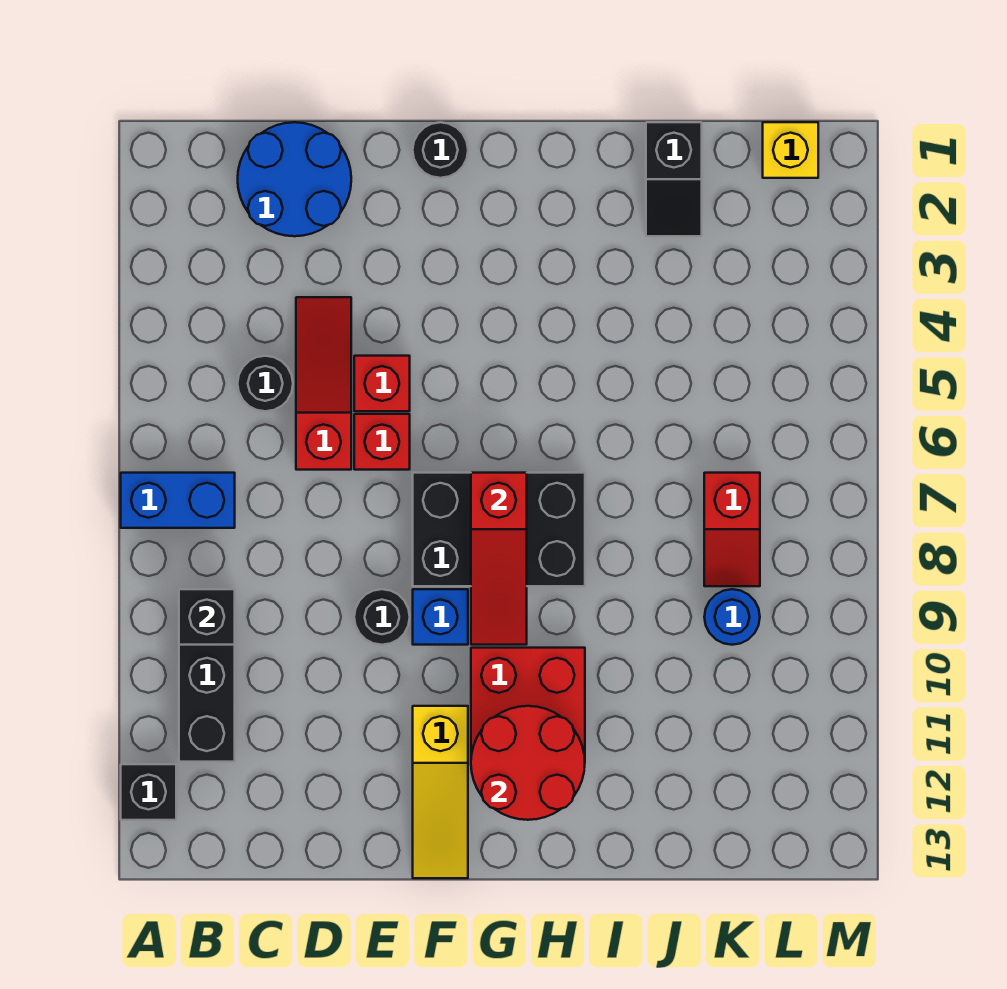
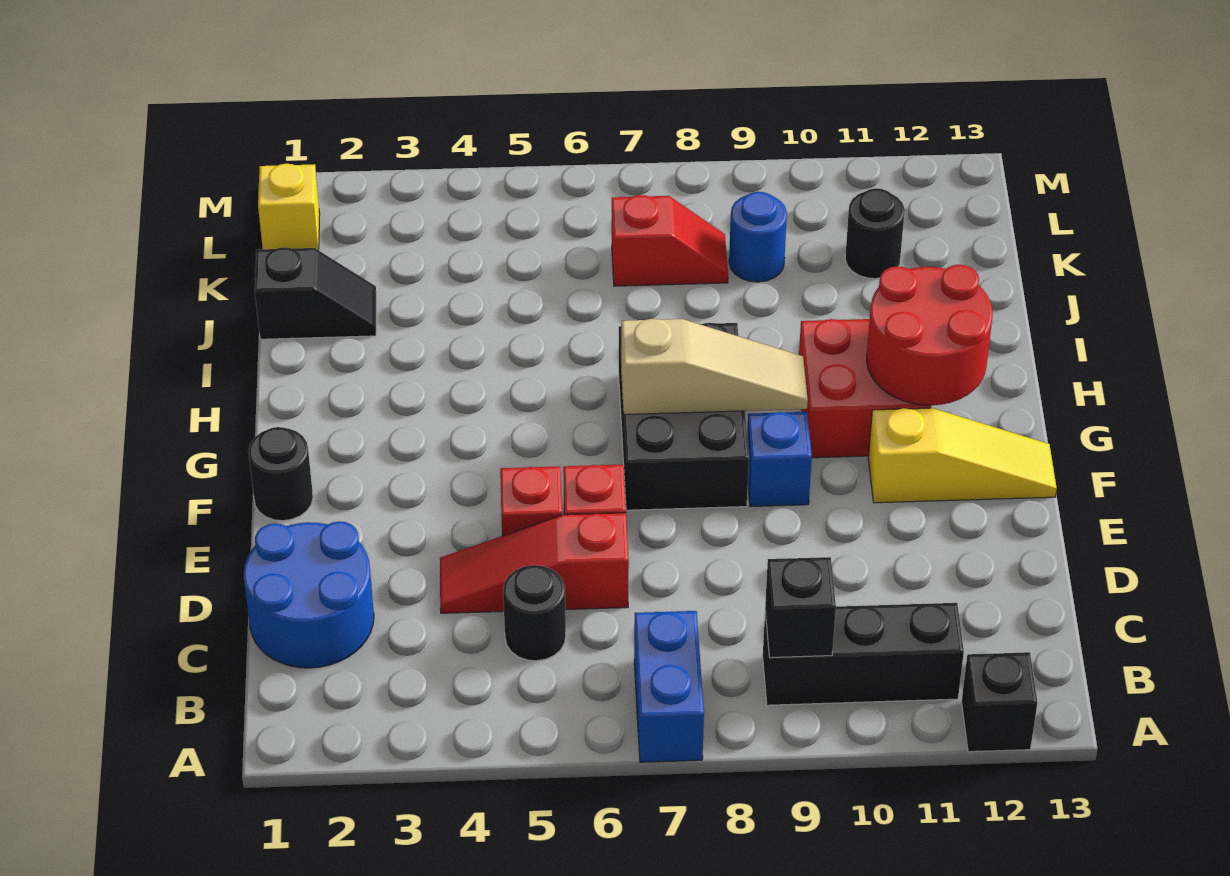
black 1x1 round brick [354,589,410,645] -> black 1x1 round brick moved to [845,188,905,279]
red 1x3 slope [471,473,527,645] -> tan 1x3 slope [621,319,808,415]

